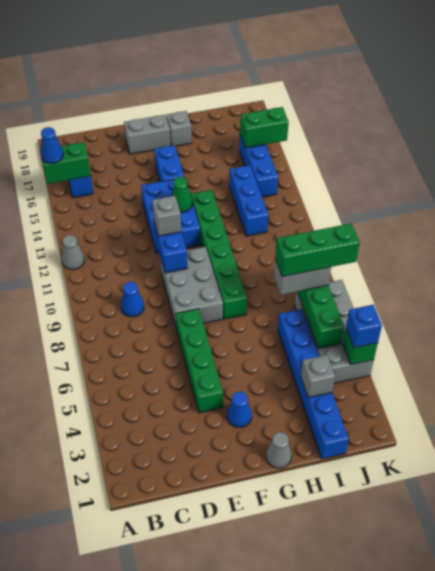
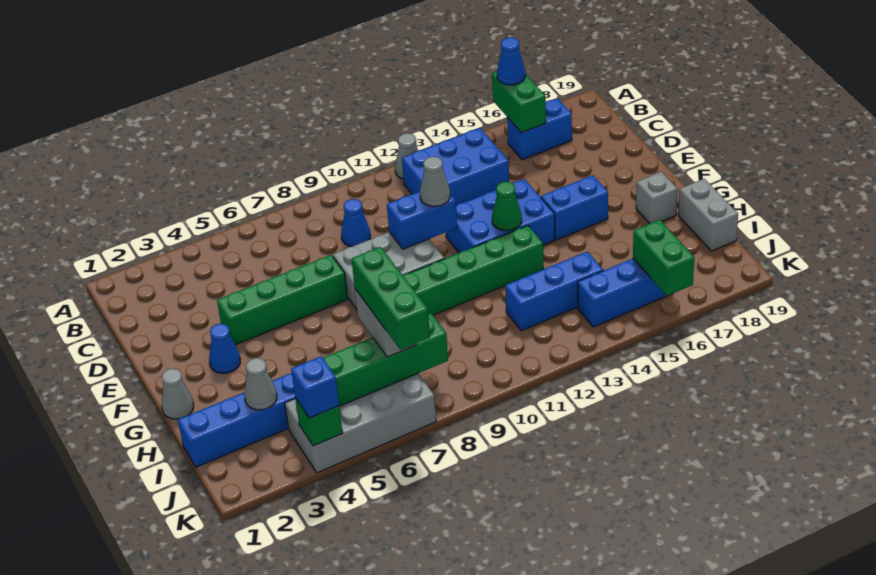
none -> blue 2x3 brick [402,128,509,206]
grey 1x1 brick [152,196,181,236] -> grey 1x1 cone [420,157,450,206]
grey 1x2 brick [124,115,171,154] -> grey 1x2 brick moved to [678,179,738,251]
grey 1x1 brick [301,355,335,398] -> grey 1x1 cone [244,358,277,410]

